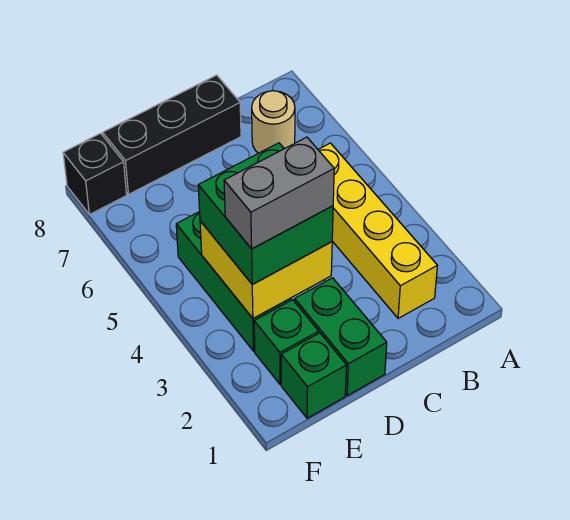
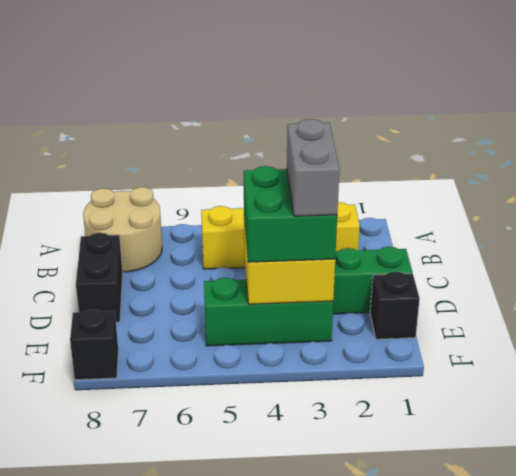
tan 1x1 round brick [252,91,295,153] -> tan 2x2 round brick [83,187,162,272]
black 1x3 brick [103,75,241,194] -> black 1x2 brick [76,233,123,322]
green 1x1 brick [281,333,346,418] -> black 1x1 brick [370,272,420,339]
green 1x1 brick [254,300,319,384] -> none

